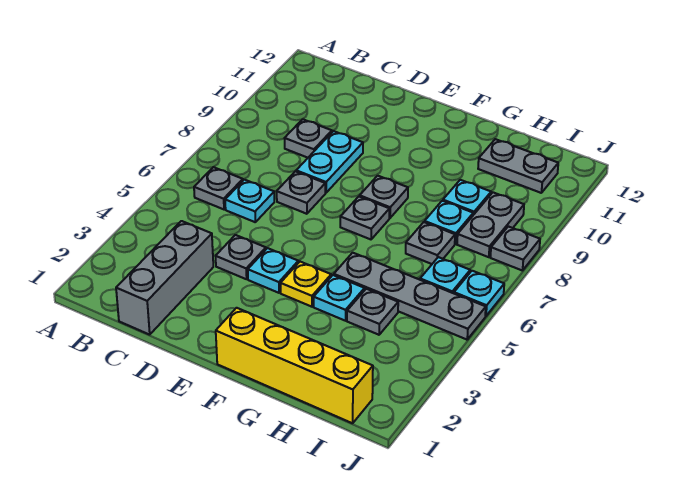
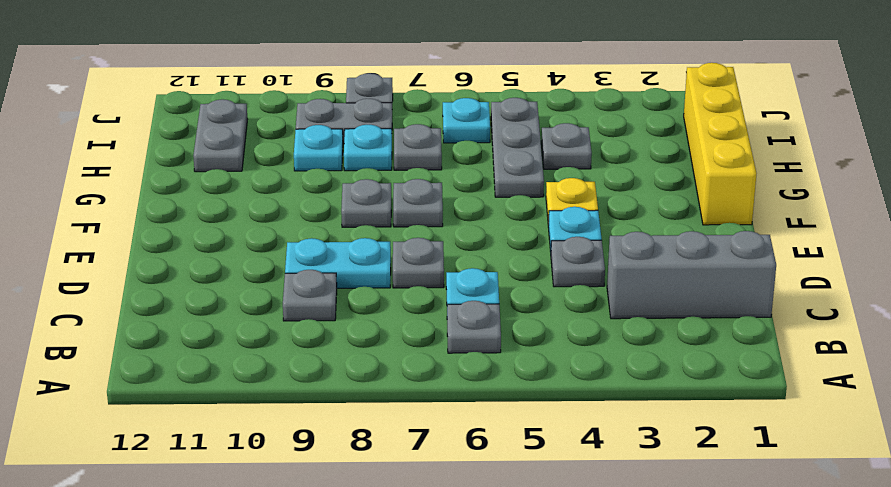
cyan 1x1 plate [314,275,365,321] -> none
grey 1x4 plate [334,253,486,340] -> grey 1x3 plate [491,98,544,197]
cyan 1x1 plate [454,271,504,316] -> none

